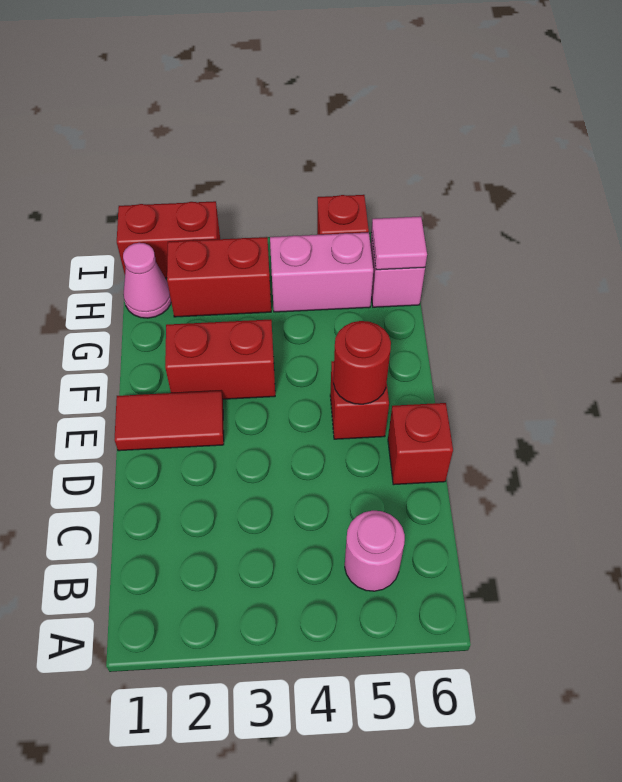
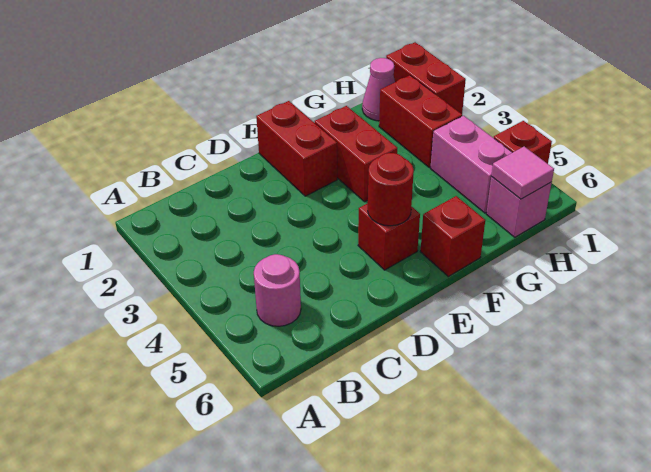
red 1x1 brick [388,403,453,485] -> red 1x1 brick moved to [420,196,485,276]
red 1x2 tile [115,391,224,451] -> red 1x2 brick [256,101,337,196]

